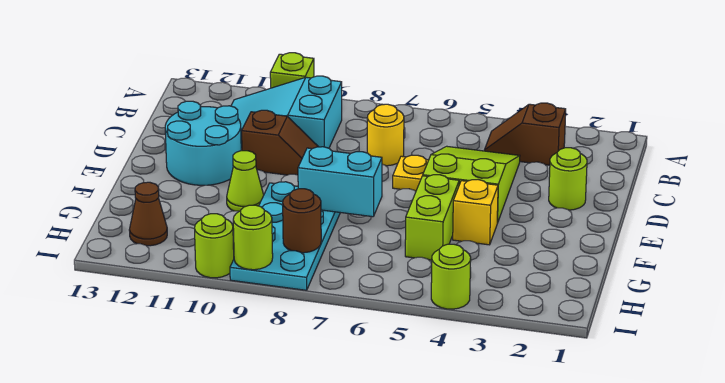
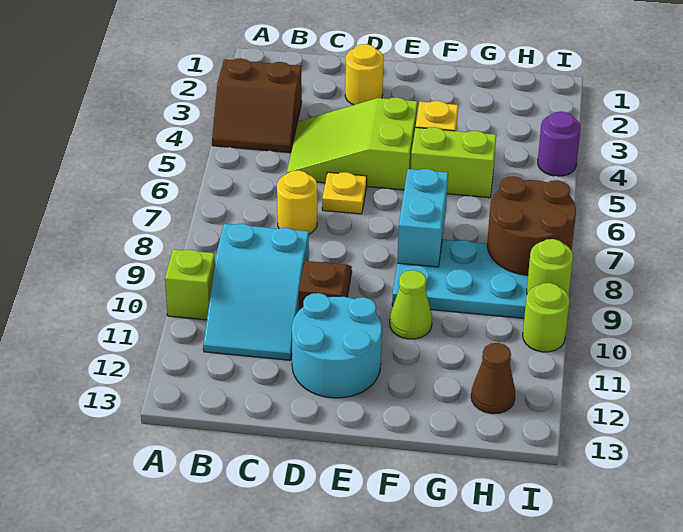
brown 1x2 slope [484,103,566,165] -> brown 2x2 slope [212,58,302,153]
lime 1x1 round brick [549,148,587,210] -> yellow 1x1 round brick [345,44,384,105]
brown 1x1 round brick [283,189,321,253] -> brown 2x2 round brick [487,176,576,275]
lime 1x1 round brick [431,244,471,309] -> purple 1x1 round brick [538,112,581,176]

